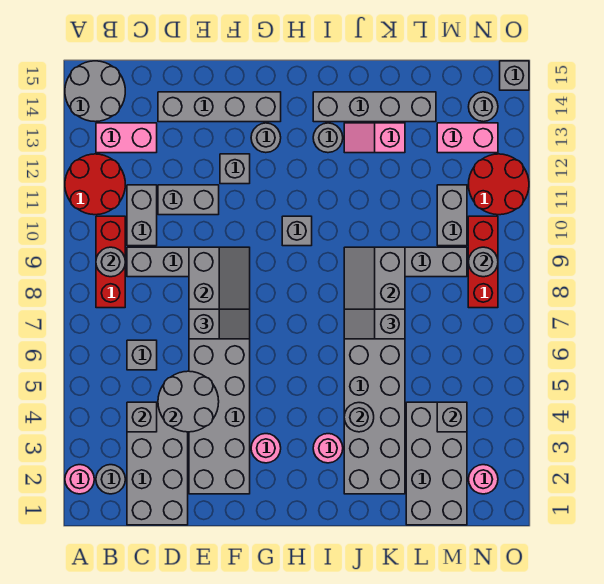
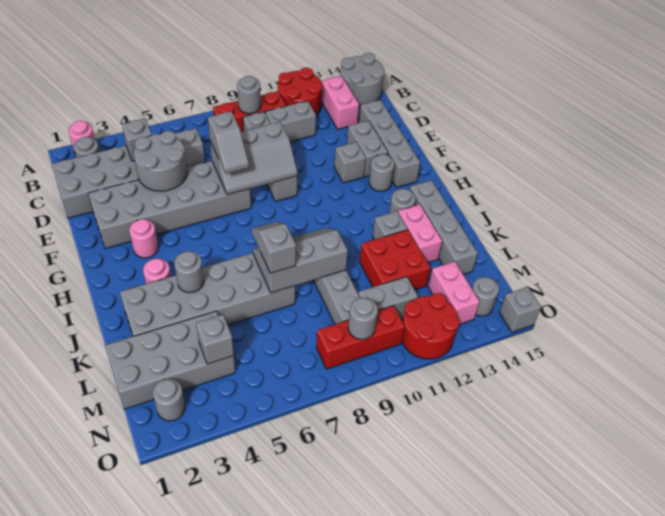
grey 1x2 brick [158,185,219,215] -> grey 1x2 brick moved to [347,121,388,177]
grey 1x1 brick [282,216,312,246] -> grey 1x1 brick moved to [373,211,408,240]
pink 1x2 slope [344,123,405,153] -> pink 1x2 brick [398,204,442,263]
none -> red 2x2 brick [360,230,431,290]
pink 1x1 round brick [468,465,498,494] -> grey 1x1 round brick [153,379,185,421]

